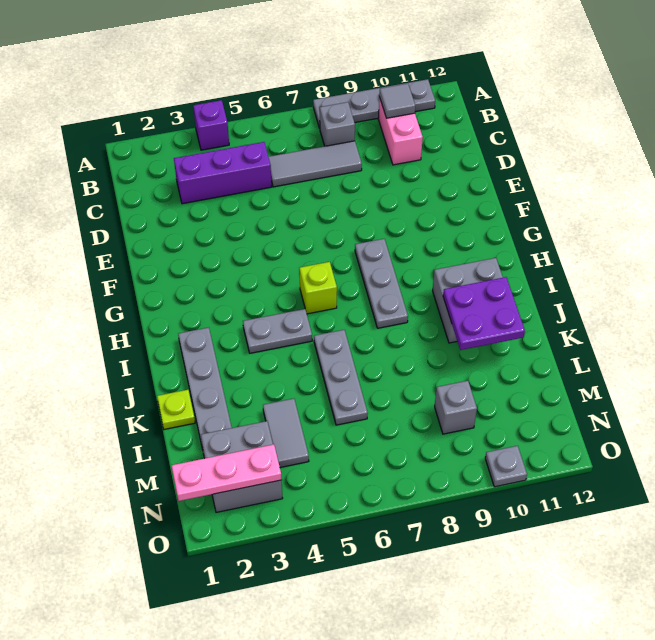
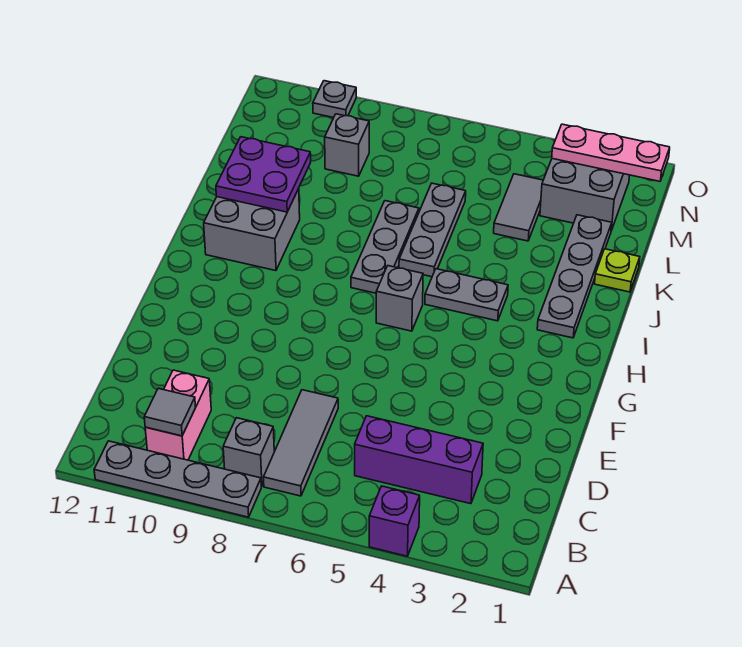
grey 1x3 tile [269,141,362,187] -> grey 1x3 tile turned to [264,390,338,496]
grey 1x3 plate [355,239,408,328] -> grey 1x3 plate moved to [351,201,419,293]
lime 1x1 brick [299,262,337,314] -> grey 1x1 brick [376,266,423,331]

